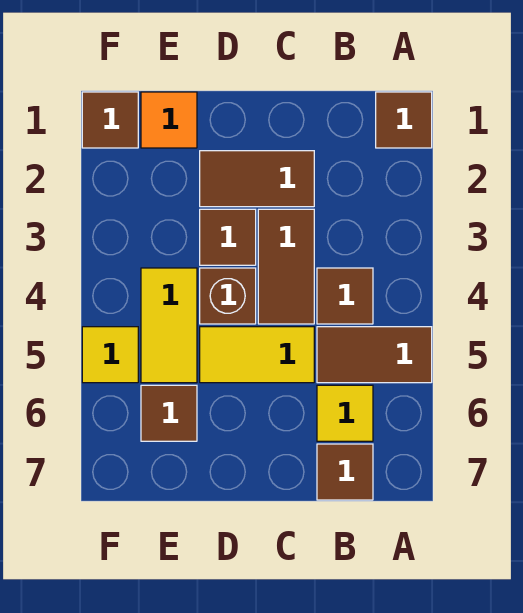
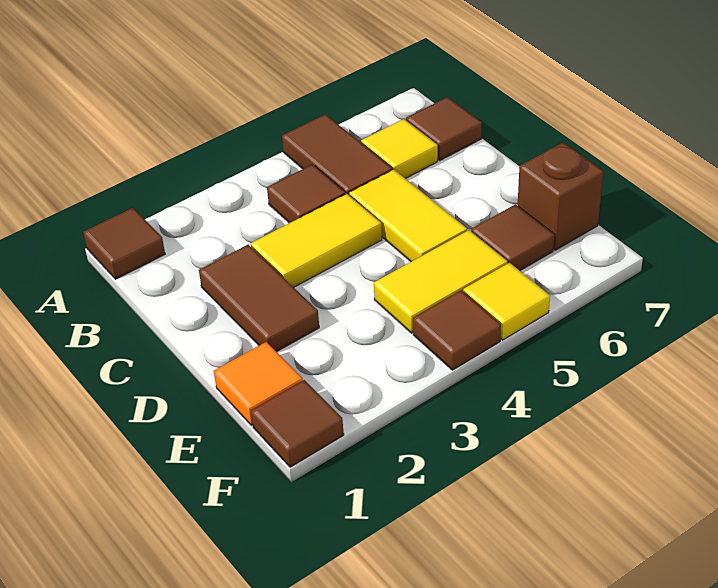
brown 1x2 tile [258,209,314,324] -> yellow 1x2 tile [251,194,382,287]
brown 1x1 tile [200,209,256,265] -> brown 1x1 tile moved to [413,290,501,370]
brown 1x1 brick [200,268,256,324] -> brown 1x1 brick moved to [518,142,603,250]

